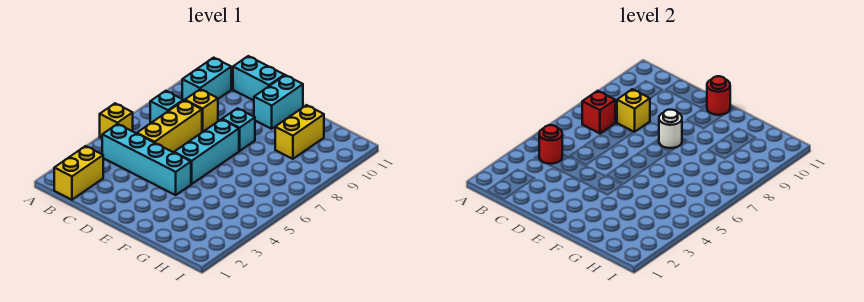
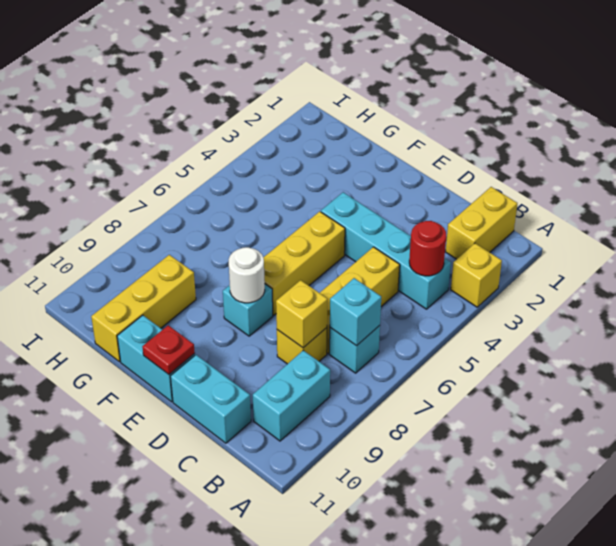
yellow 1x1 brick [100,103,133,138] -> yellow 1x1 brick moved to [451,243,502,307]
red 1x1 brick [582,91,615,133] -> cyan 1x1 brick [330,278,381,346]
cyan 1x3 brick [174,119,239,184] -> yellow 1x3 brick [263,211,345,315]
cyan 1x2 brick [254,75,303,129] -> cyan 1x2 brick turned to [117,315,195,402]
red 1x1 round brick [707,76,730,115] -> red 1x1 plate [142,325,195,374]
yellow 1x2 brick [275,105,324,159] -> yellow 1x3 brick [91,255,196,362]

